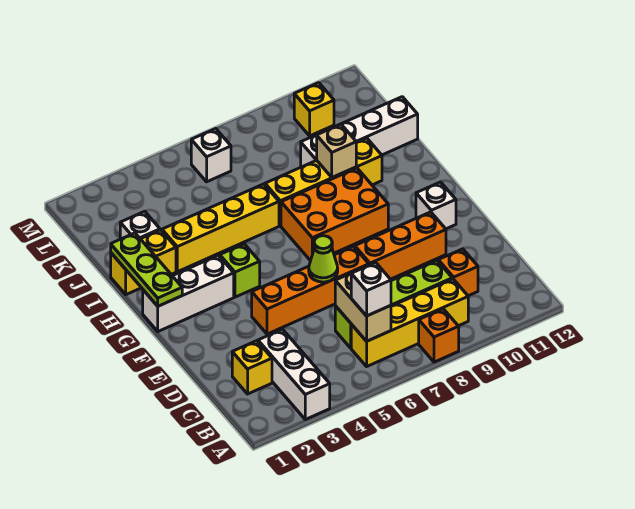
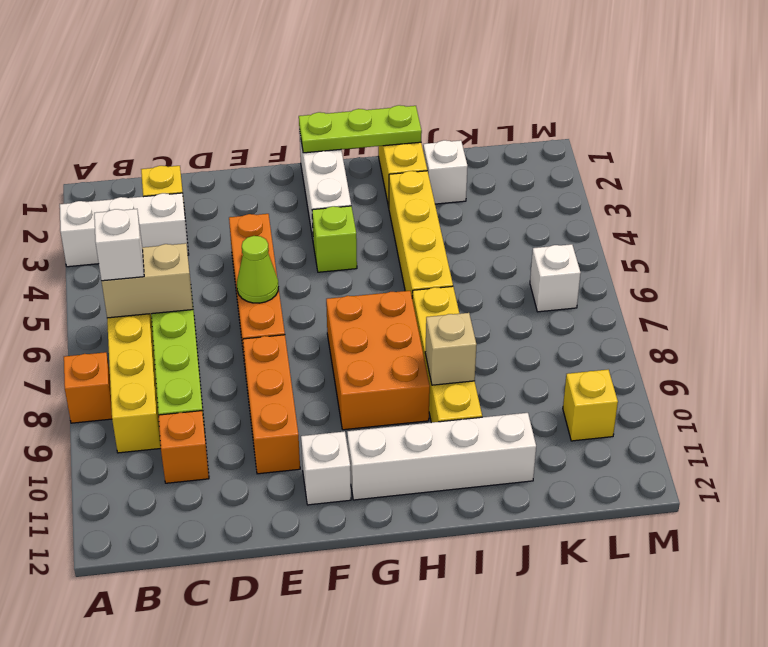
white 1x4 brick [301,97,418,167] -> white 1x4 brick turned to [347,413,536,500]

